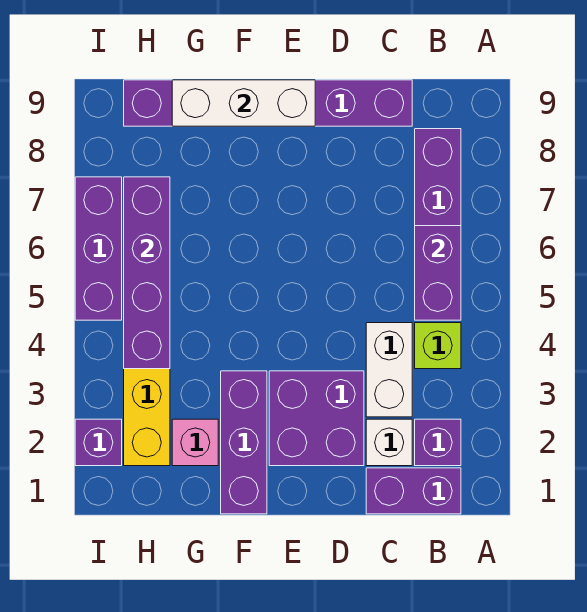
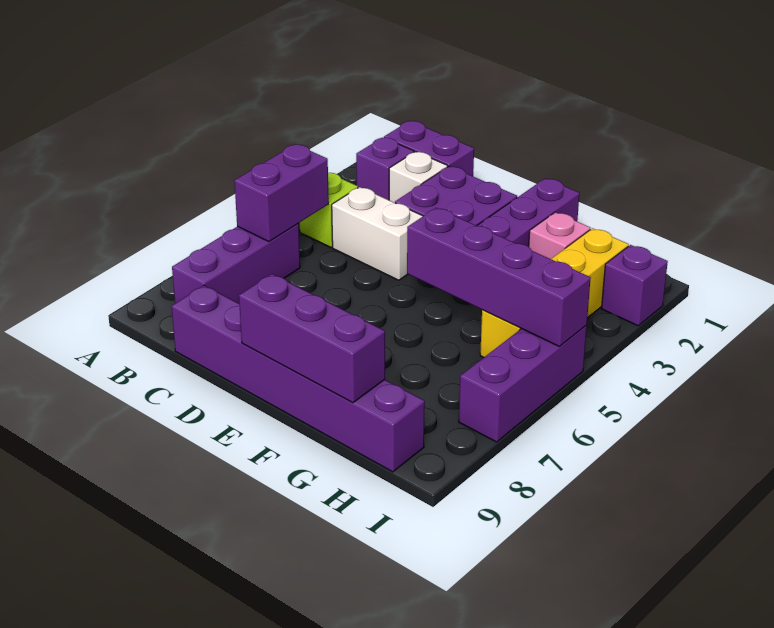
white 1x2 brick [366,323,412,417] -> white 1x2 brick turned to [332,187,423,280]
white 1x3 brick [172,80,315,126] -> purple 1x3 brick [239,274,385,403]
purple 1x4 brick [124,177,170,369] -> purple 1x4 brick turned to [407,208,591,347]

